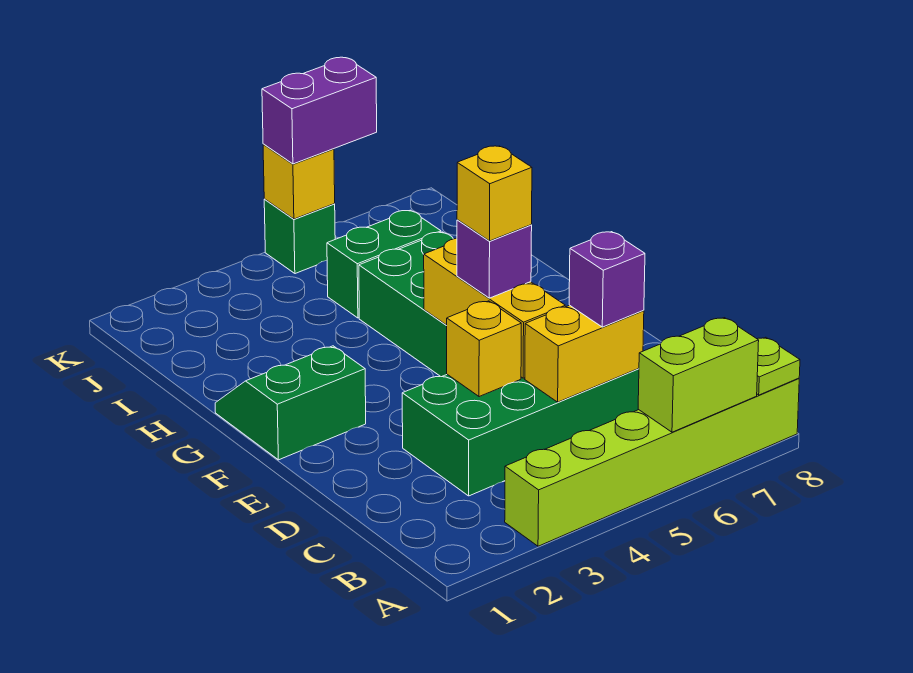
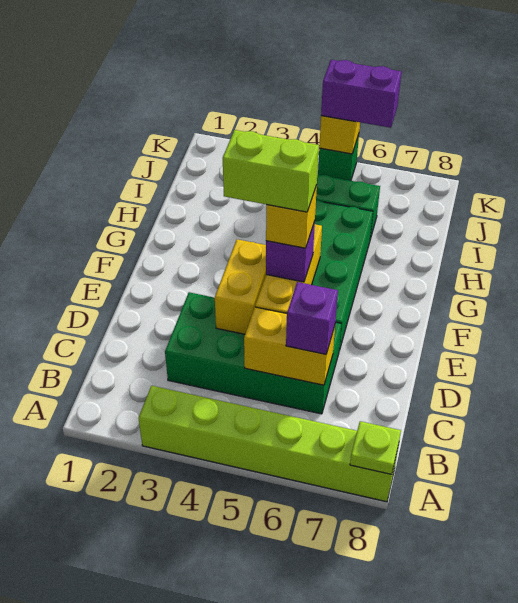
lime 1x2 brick [638,318,759,432] -> lime 1x2 brick moved to [223,130,319,212]
yellow 1x1 brick [447,301,521,397] -> yellow 1x2 brick [215,239,266,334]
green 2x2 slope [215,346,366,460] -> none

